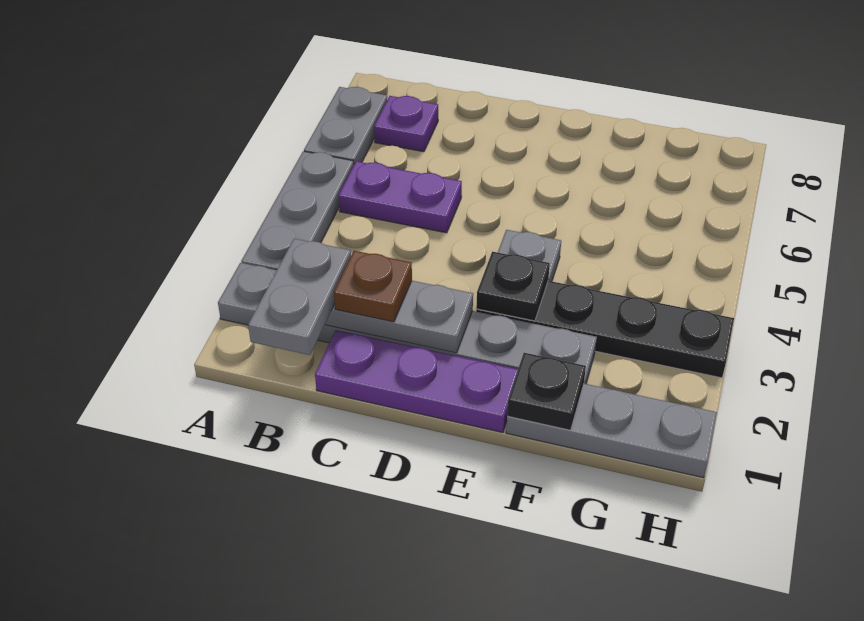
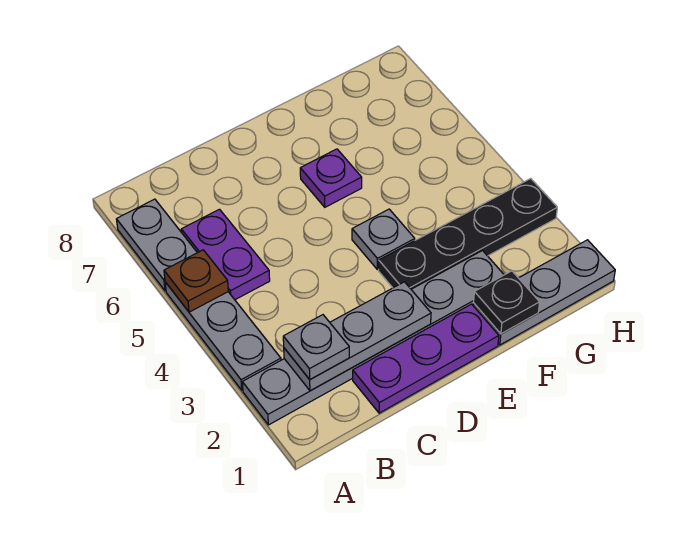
grey 1x2 plate [248,239,351,355] -> grey 1x1 plate [283,315,349,379]
purple 1x2 plate [339,161,462,233] -> purple 1x2 plate turned to [181,209,270,300]
purple 1x1 plate [374,96,438,152] -> purple 1x1 plate moved to [300,149,362,207]
brown 1x1 plate [334,251,412,322] -> brown 1x1 plate moved to [164,250,228,312]
black 1x1 plate [476,252,550,321] -> none

